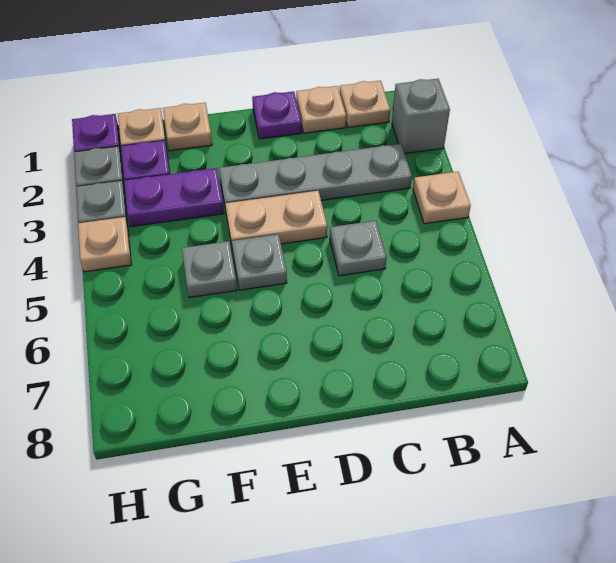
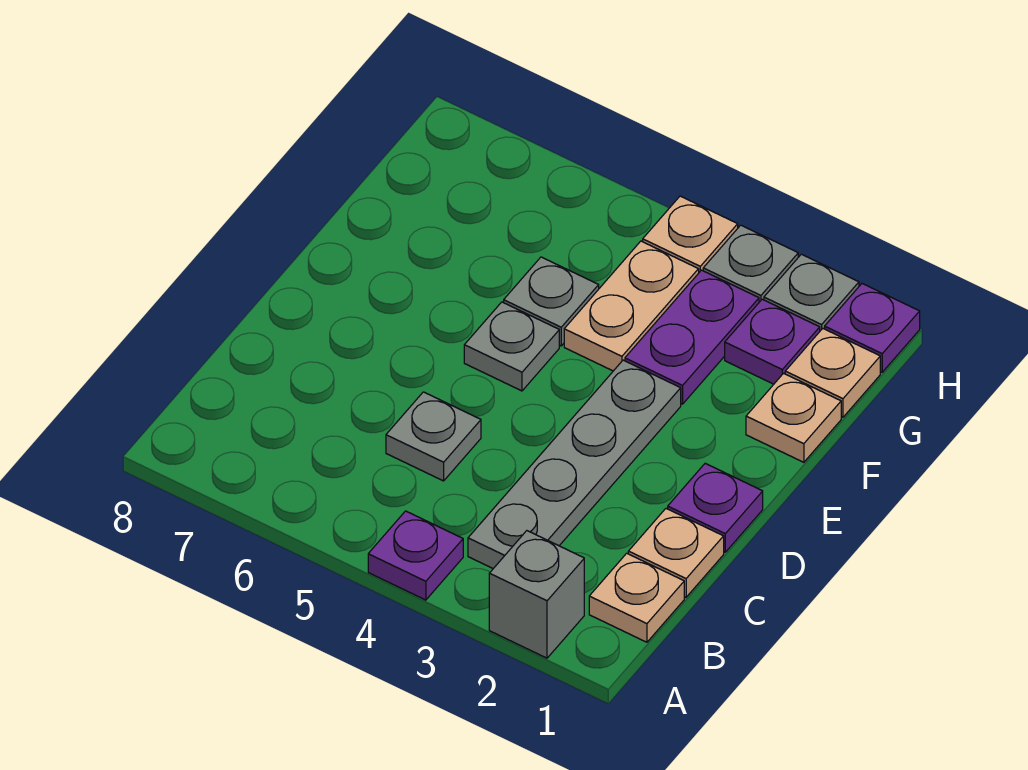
tan 1x1 plate [413,172,471,224] -> purple 1x1 plate [368,511,463,600]
tan 1x2 plate [225,191,327,250] -> tan 1x2 plate moved to [564,241,699,371]

